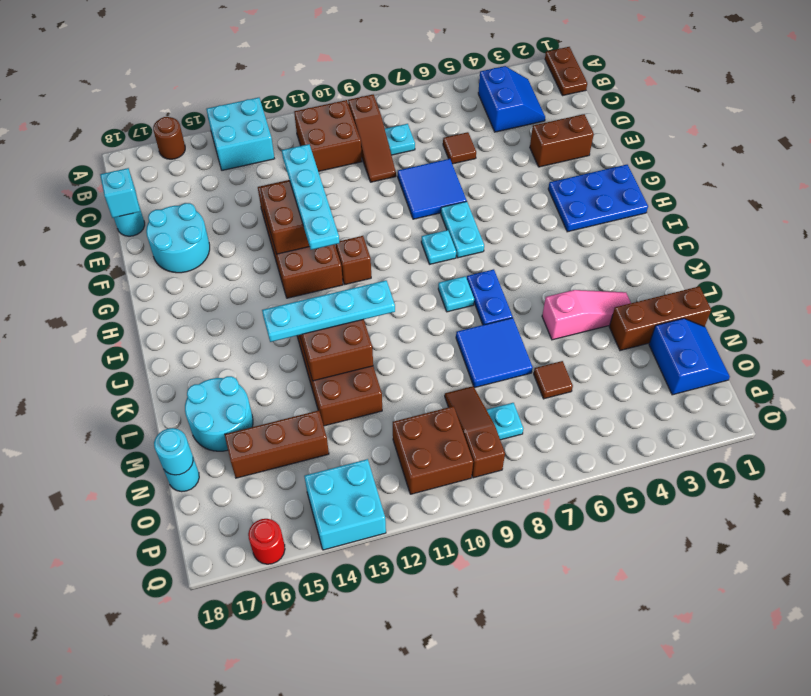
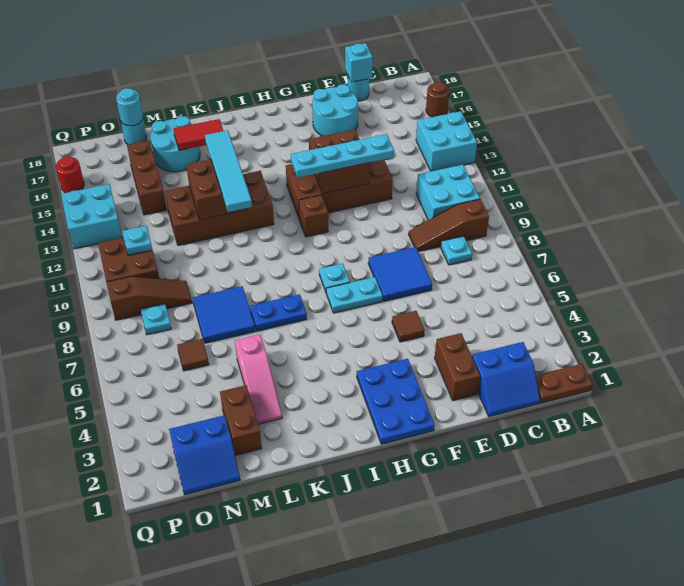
blue 2x2 slope [478,66,545,132] -> blue 2x2 slope moved to [472,342,540,417]
brown 2x2 brick [294,100,362,171] -> cyan 2x2 brick [416,165,480,220]
brown 1x1 tile [443,132,476,164] -> brown 1x1 tile moved to [392,311,425,342]
cyan 1x1 plate [438,276,474,312] -> cyan 1x1 plate moved to [122,226,152,255]
cyan 1x4 plate [262,280,395,342] -> cyan 1x4 tile [205,130,252,212]
none -> red 1x2 tile [174,119,223,151]
brown 1x3 brick [609,286,711,351] -> brown 1x2 brick [220,385,262,456]

